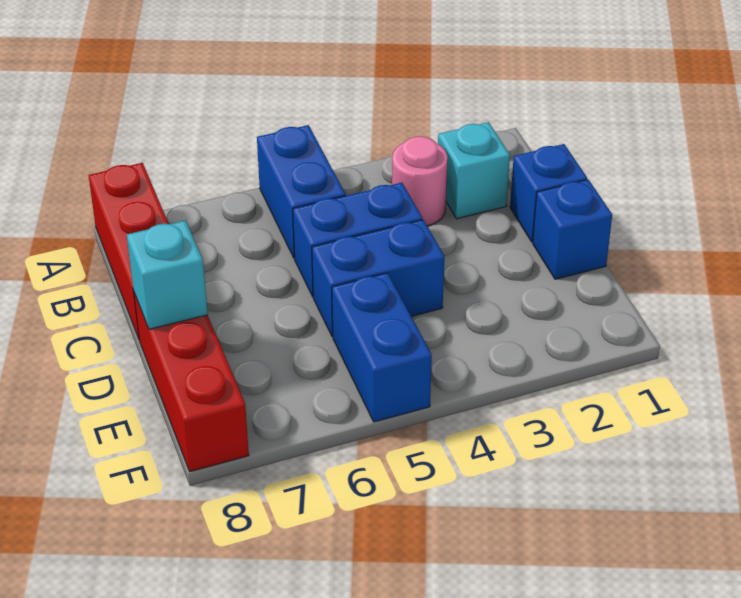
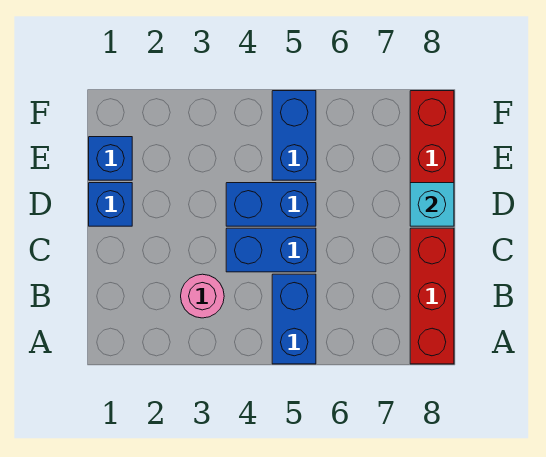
cyan 1x1 brick [438,122,510,219] -> none
blue 1x1 brick [510,144,587,242] -> blue 1x1 brick moved to [89,137,132,180]

